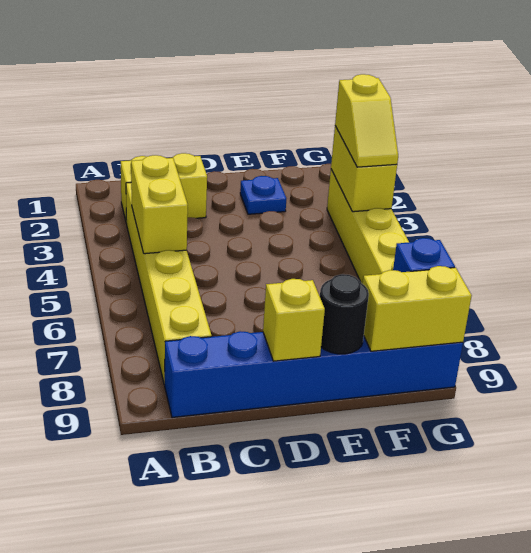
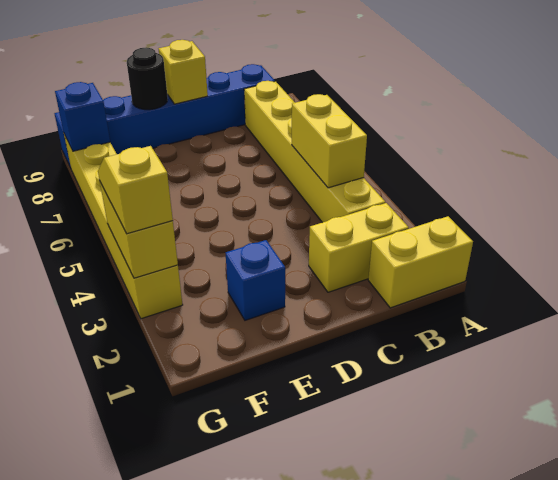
blue 1x1 plate [240,176,286,214] -> blue 1x1 brick [226,240,285,320]
yellow 1x2 brick [363,266,472,351] -> yellow 1x2 brick moved to [368,216,473,308]

